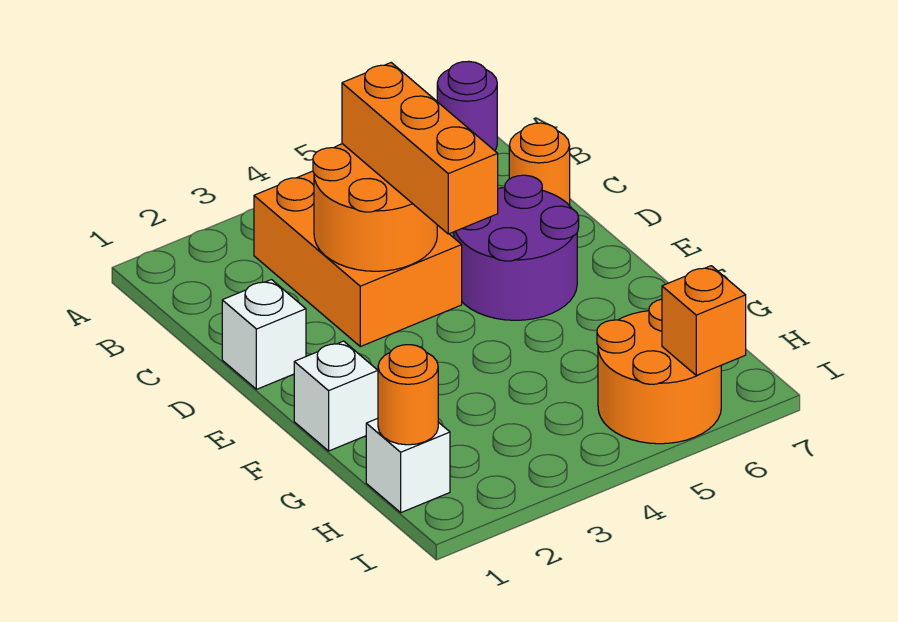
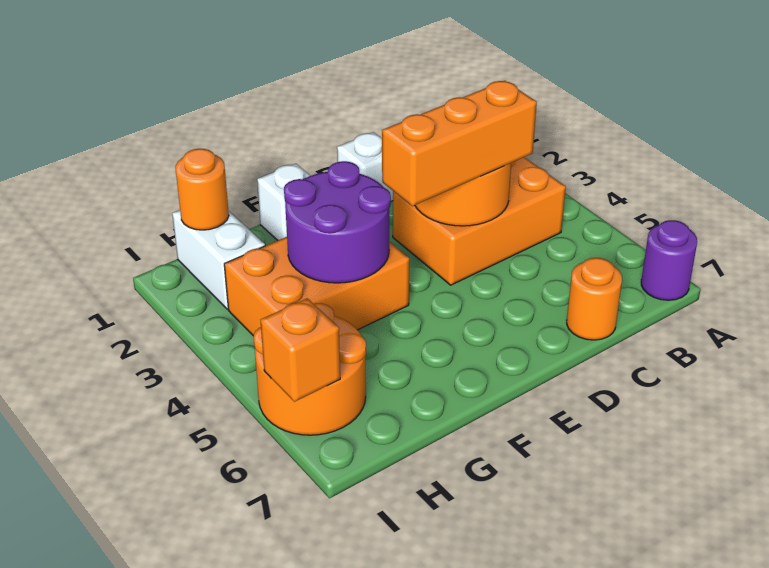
purple 2x2 round brick [454,175,579,320] -> purple 2x2 round brick moved to [284,161,391,283]
none -> orange 2x3 brick [224,237,409,336]
white 1x1 brick [366,418,450,512] -> white 1x2 brick [172,210,265,309]

